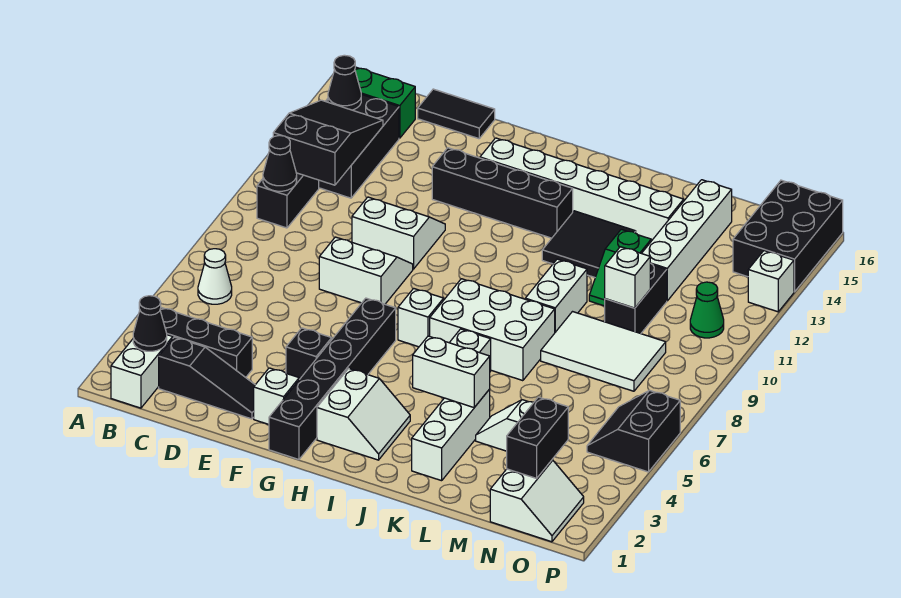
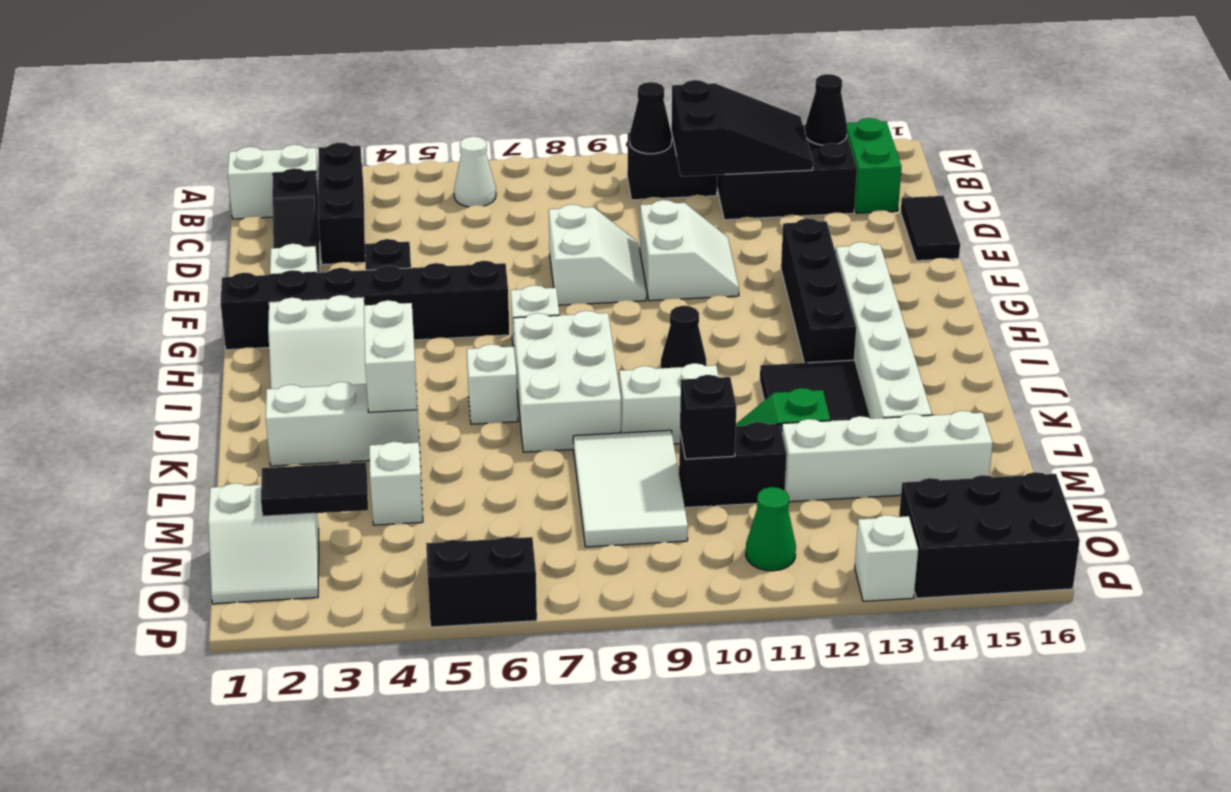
black 1x1 cone [133,296,167,351] -> black 1x1 cone moved to [661,306,706,368]
white 1x1 brick [605,247,650,308] -> black 1x1 brick [680,375,737,459]
black 1x2 brick [507,397,568,478] -> black 1x2 tile [261,462,368,516]

